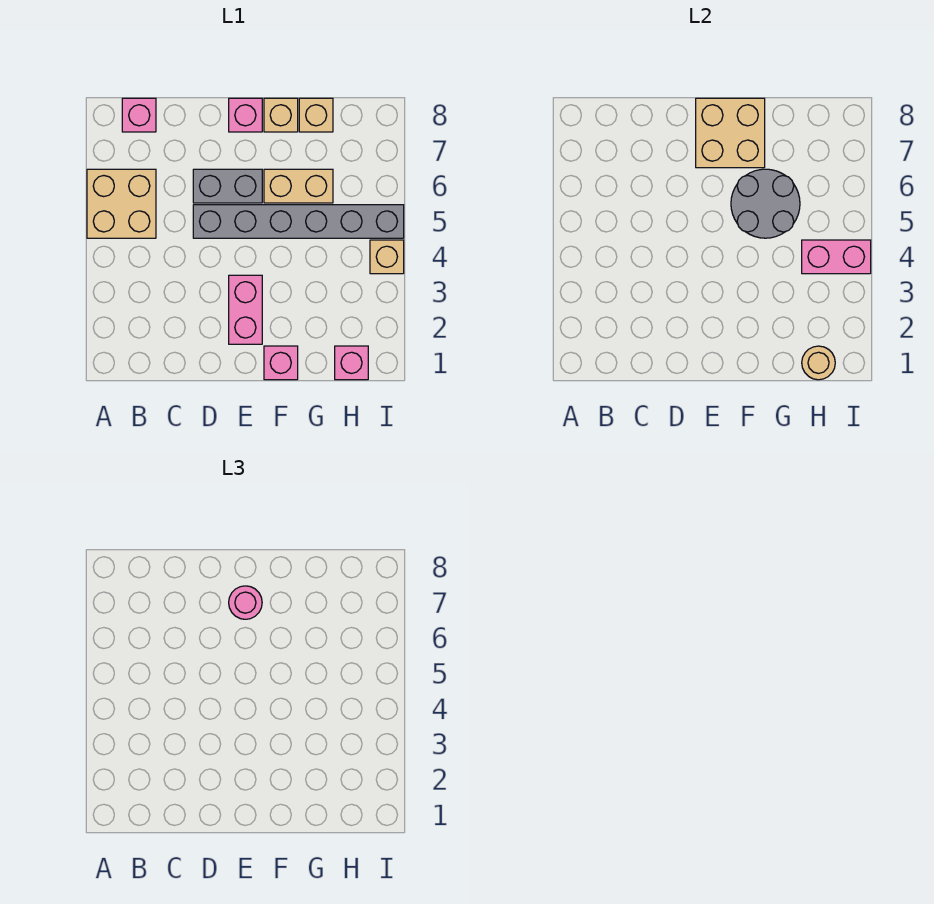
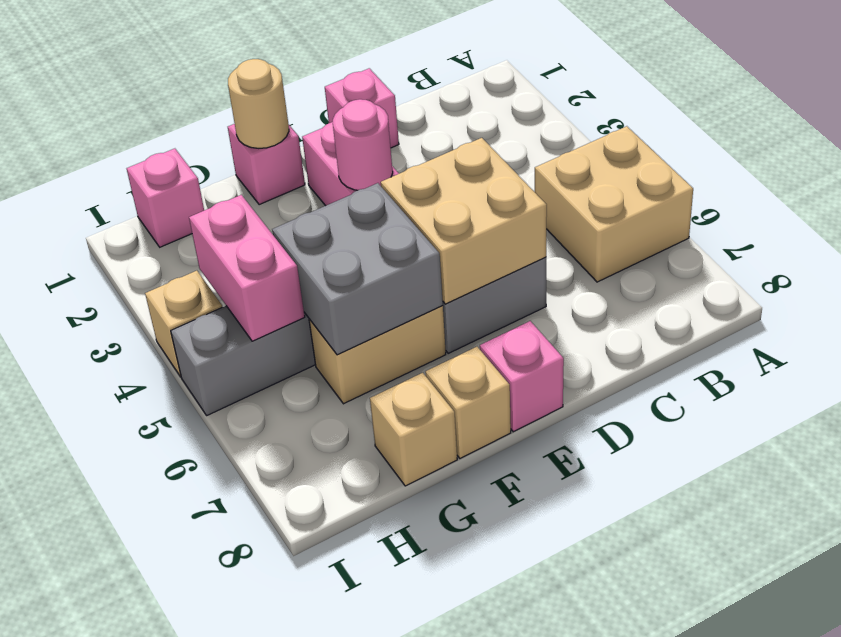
pink 1x1 brick [122,98,156,132] -> pink 1x1 brick moved to [325,68,399,148]
tan 2x2 brick [696,98,765,168] -> tan 2x2 brick moved to [381,138,547,304]
pink 1x1 round brick [229,586,262,619] -> pink 1x1 round brick moved to [333,99,393,190]
grey 2x2 round brick [731,169,800,238] -> grey 2x2 brick [272,183,443,355]
tan 1x1 round brick [802,346,835,380] -> tan 1x1 round brick moved to [228,59,289,148]
pink 1x2 brick [802,240,871,274] -> pink 1x2 brick turned to [189,195,305,341]

